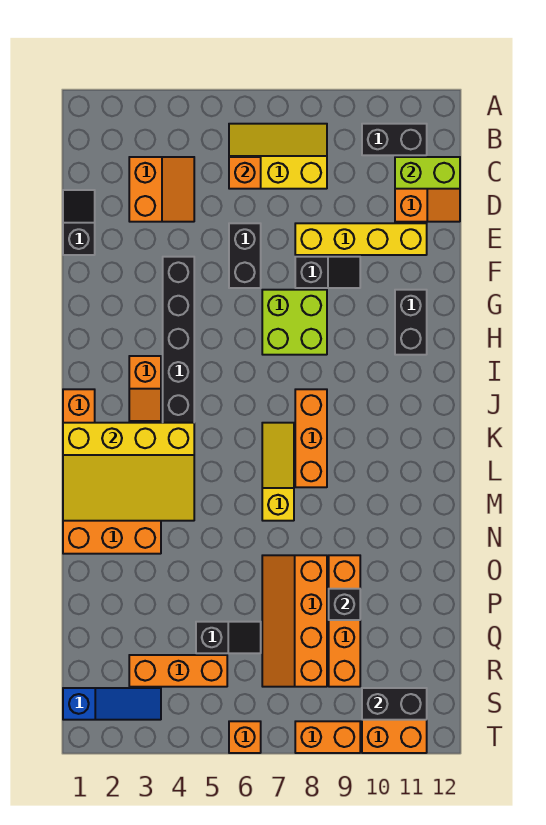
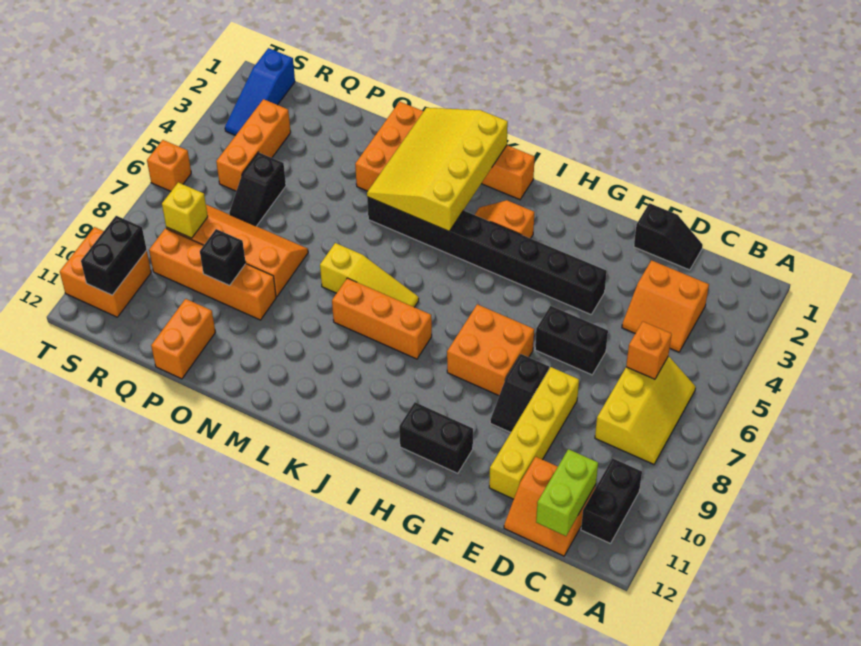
lime 2x2 brick [262,290,327,355] -> orange 2x2 brick [447,304,534,396]
none -> yellow 1x1 brick [162,182,208,238]
orange 1x2 brick [295,721,360,753] -> orange 1x2 brick moved to [151,299,215,379]

